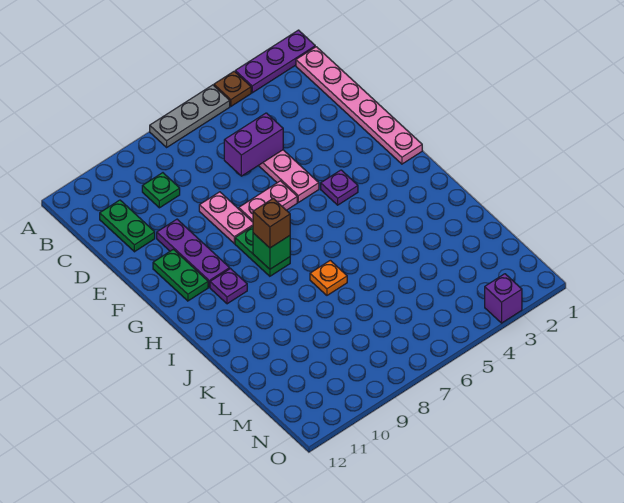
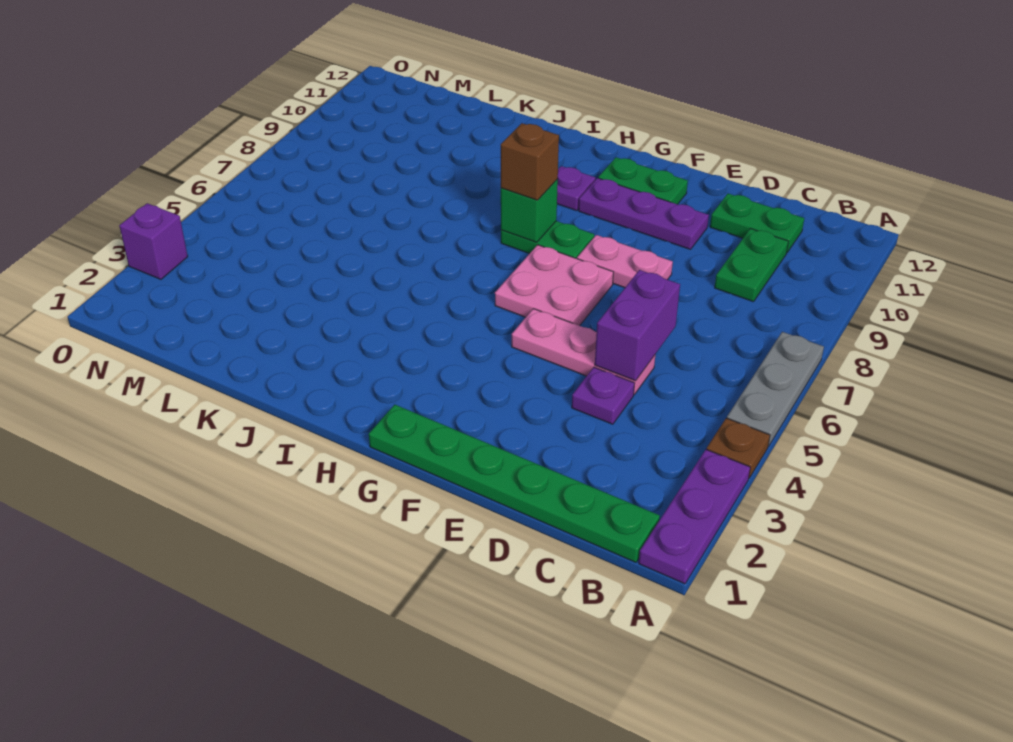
pink 1x6 plate [296,47,422,164] -> green 1x6 plate [369,405,660,562]
green 1x1 plate [142,173,180,208] -> green 1x2 plate [715,228,788,302]
pink 1x2 plate [239,181,297,222] -> pink 2x2 plate [495,245,613,326]
purple 1x1 plate [321,170,358,205] -> purple 1x1 plate moved to [572,367,635,424]
orange 1x1 plate [310,260,347,295] -> none

